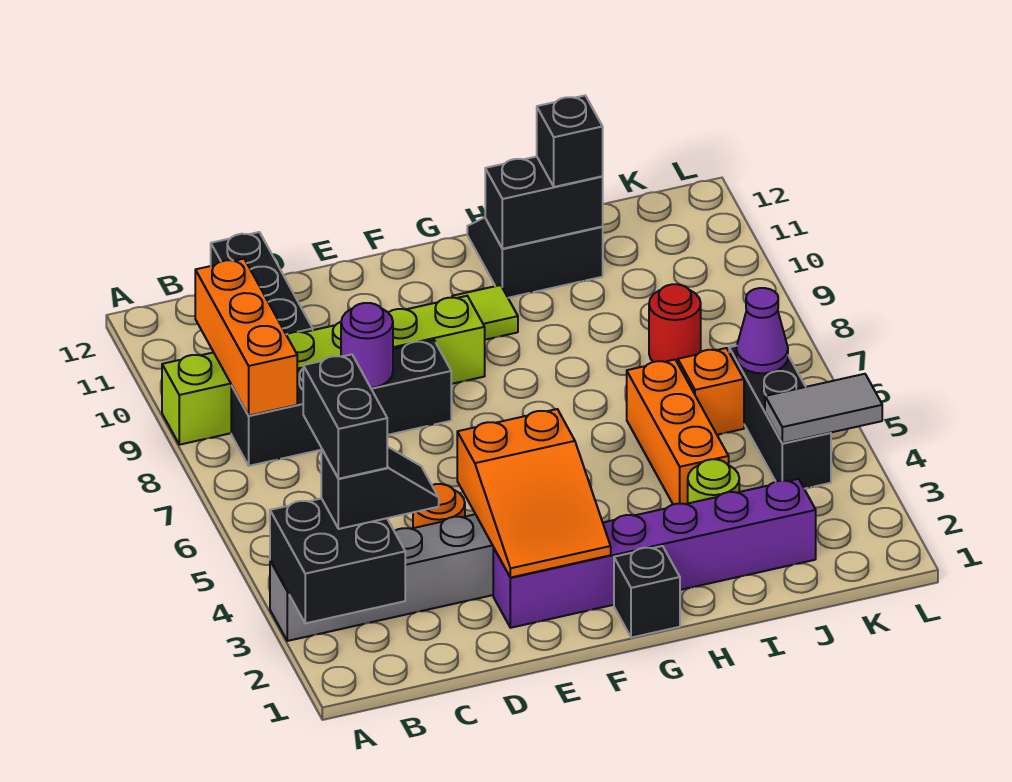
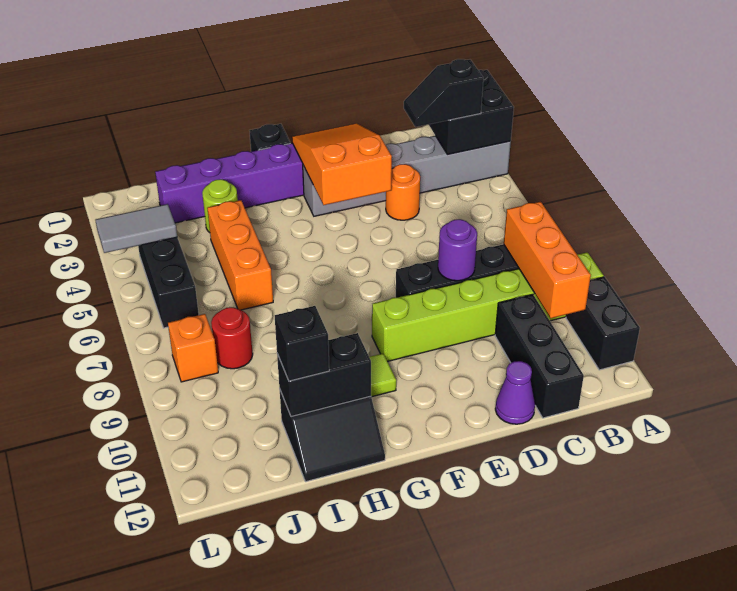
black 1x2 brick [303,354,387,479] -> black 1x2 brick moved to [566,277,640,370]
orange 1x1 brick [678,348,744,435] -> orange 1x1 brick moved to [168,314,218,382]
purple 1x1 cone [736,288,788,373] -> purple 1x1 cone moved to [495,361,535,424]

